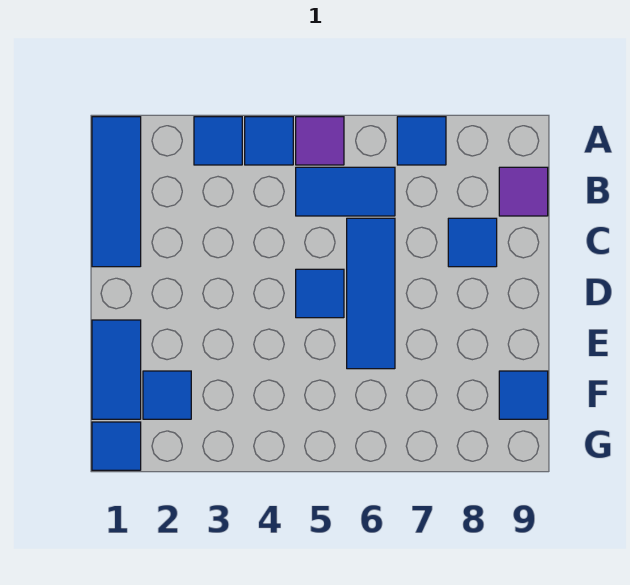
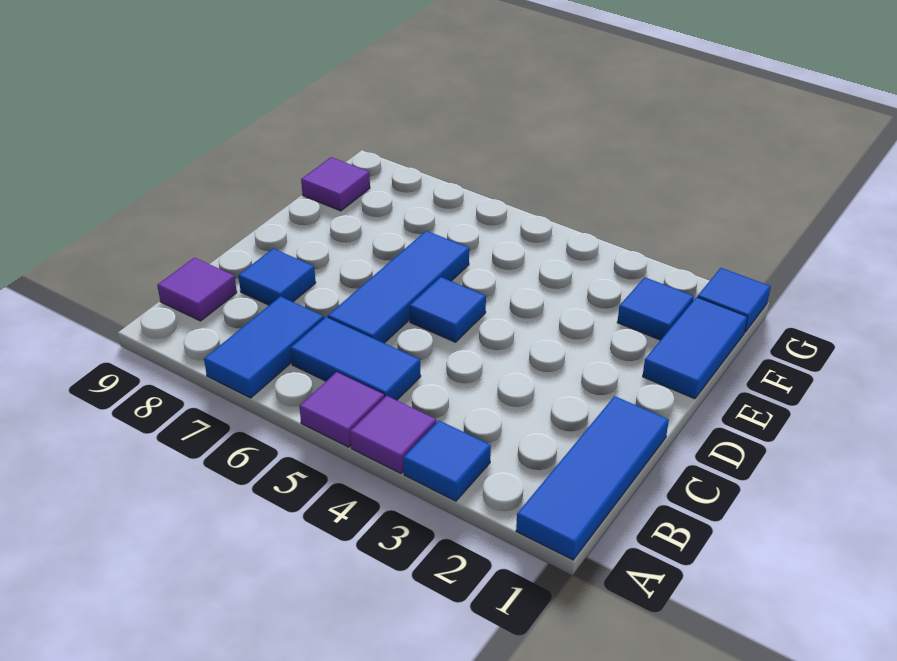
blue 1x1 tile [245,117,293,165] -> purple 1x1 tile [350,396,436,473]
blue 1x1 tile [397,117,446,165] -> blue 1x2 tile [204,296,324,398]
blue 1x1 tile [499,371,548,419] -> purple 1x1 tile [301,157,370,211]

